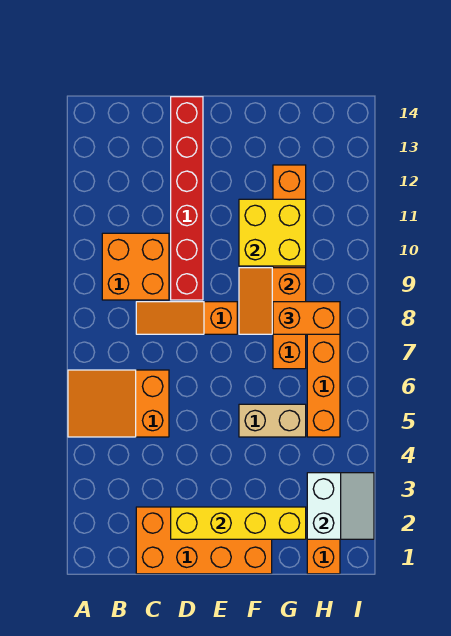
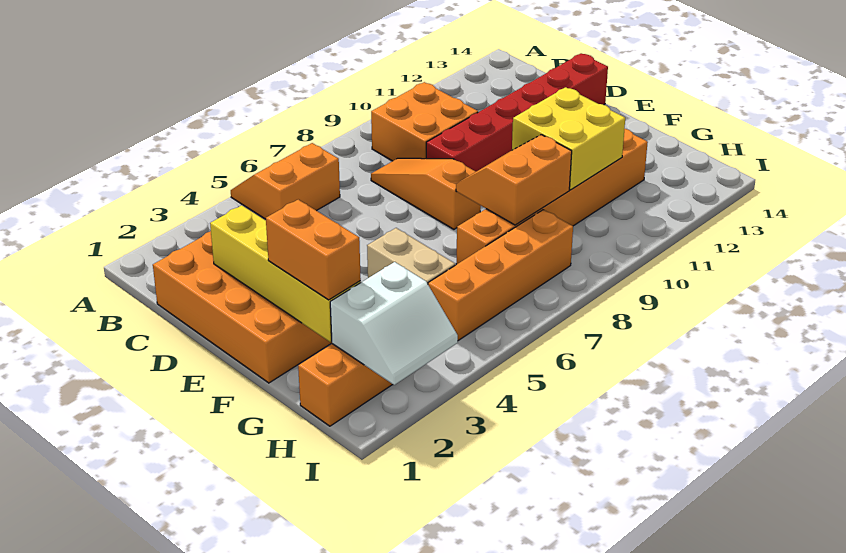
orange 2x3 slope [68,370,169,437] -> orange 2x2 slope [231,143,340,219]
orange 1x2 brick [273,302,340,334] -> orange 1x2 brick moved to [266,200,361,300]

